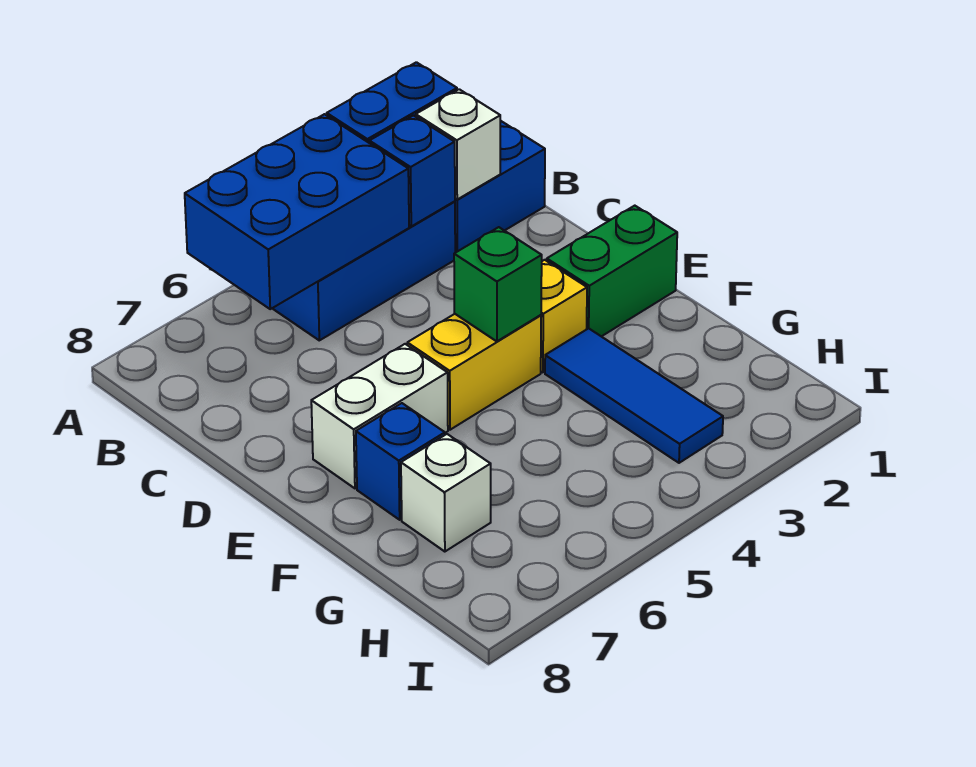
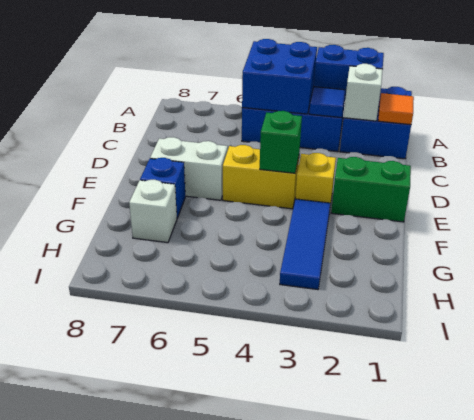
blue 2x3 brick [185,114,409,309] -> blue 2x2 brick [242,39,317,114]
none -> orange 1x1 tile [378,93,414,125]
blue 1x1 brick [369,116,455,226] -> blue 1x1 tile [309,87,345,118]

